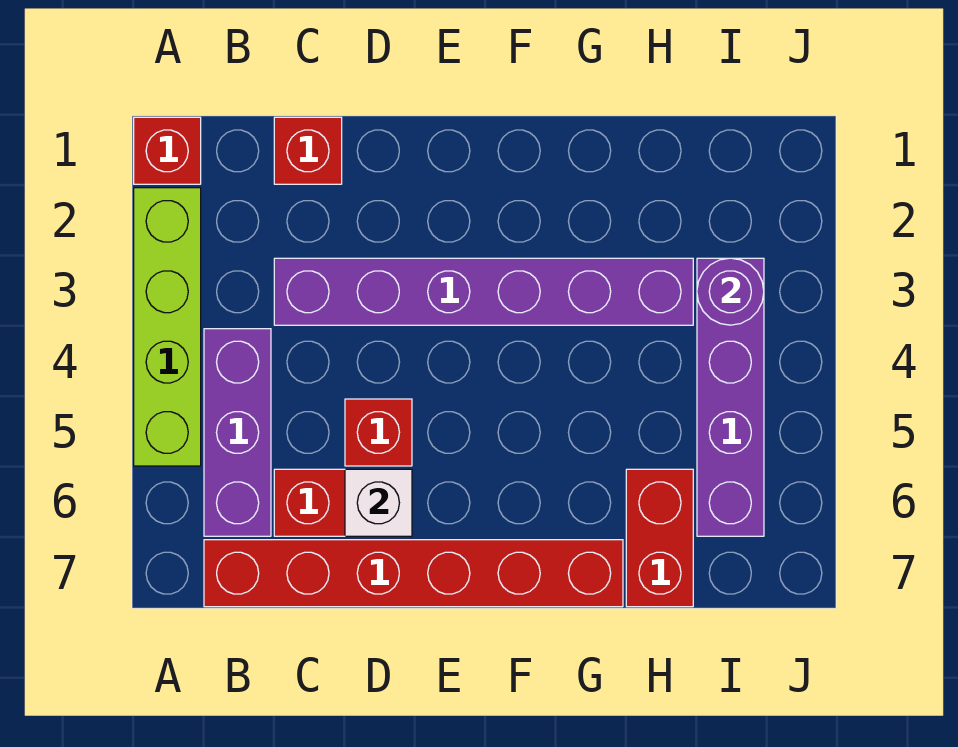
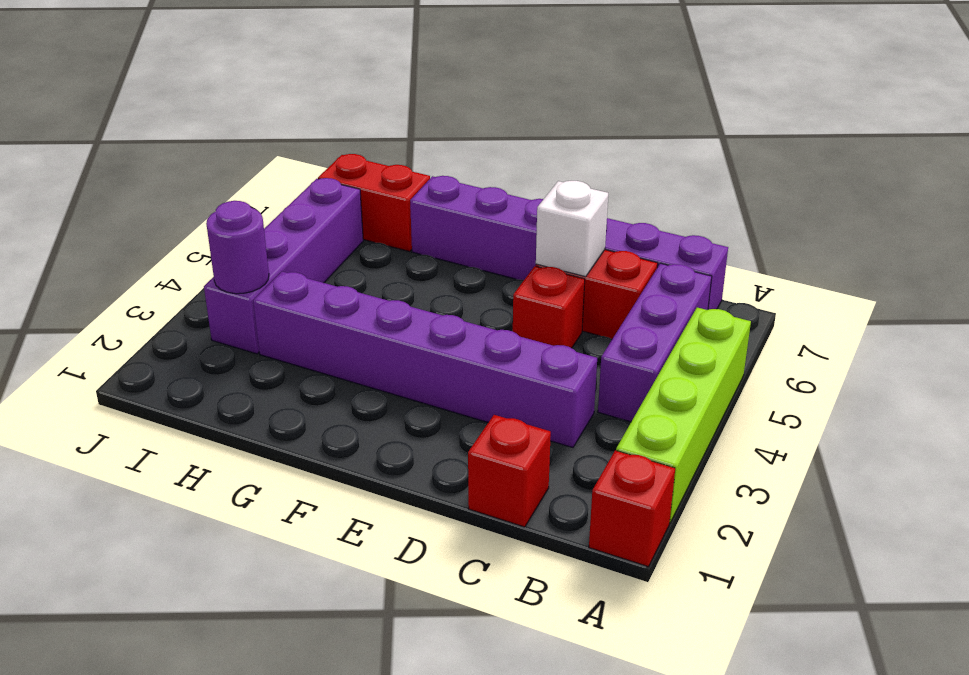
red 1x6 brick [204,540,623,607] -> purple 1x6 brick [410,176,728,309]
red 1x2 brick [626,469,693,607] -> red 1x2 brick turned to [318,154,430,252]

